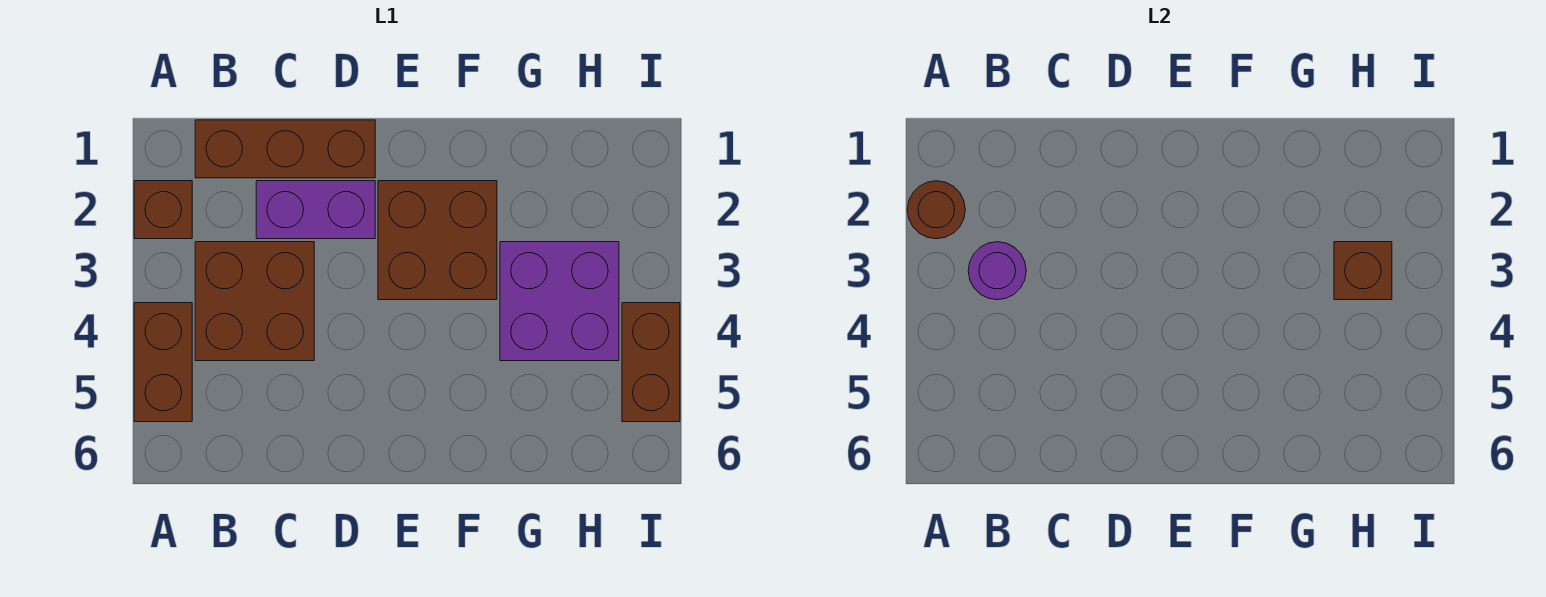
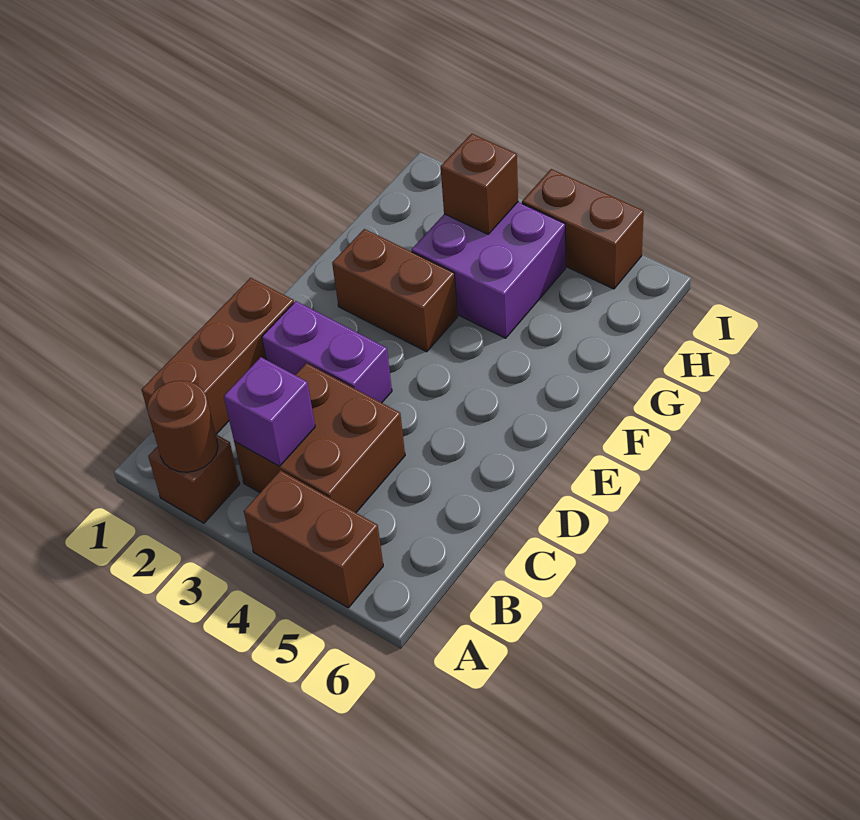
purple 1x1 round brick [968,242,1026,300] -> purple 1x1 brick [224,357,315,466]
purple 1x2 brick [256,181,375,239] -> purple 1x2 brick turned to [262,301,392,403]
brown 2x2 brick [378,181,497,300] -> brown 1x2 brick [332,229,458,352]

